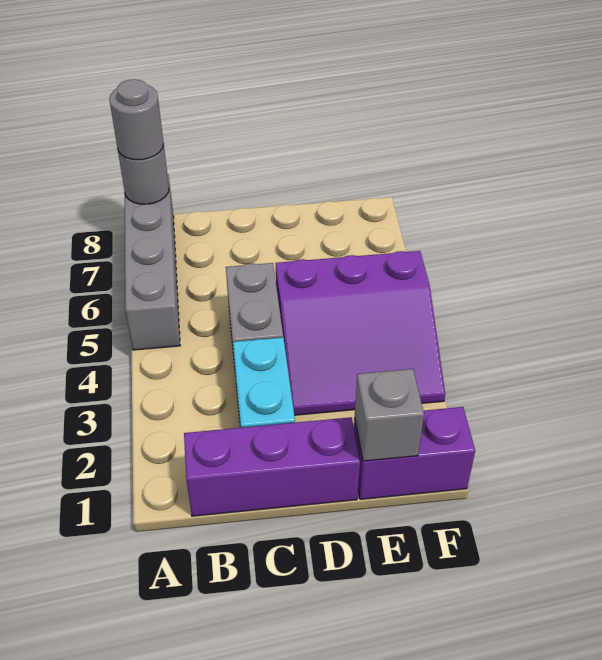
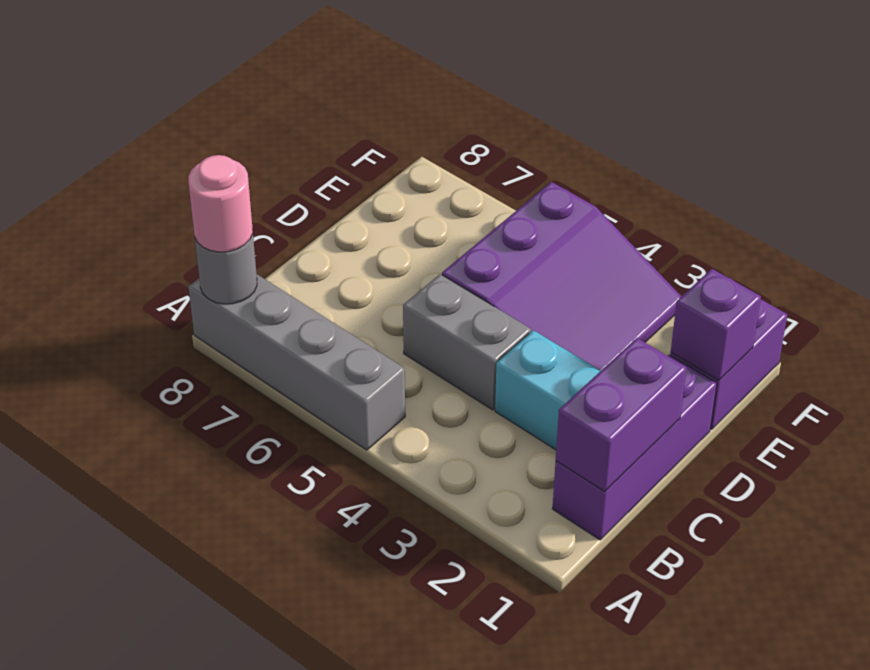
grey 1x1 round brick [109,79,164,160] -> pink 1x1 round brick [188,155,253,252]
none -> purple 1x2 brick [556,338,687,491]
grey 1x1 brick [355,369,424,461] -> purple 1x1 brick [671,269,761,380]

